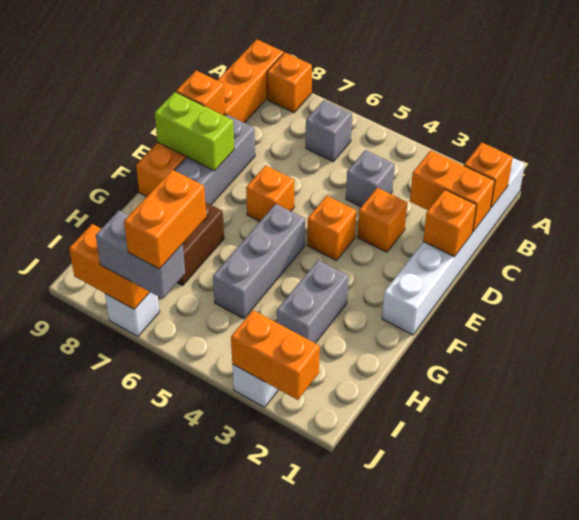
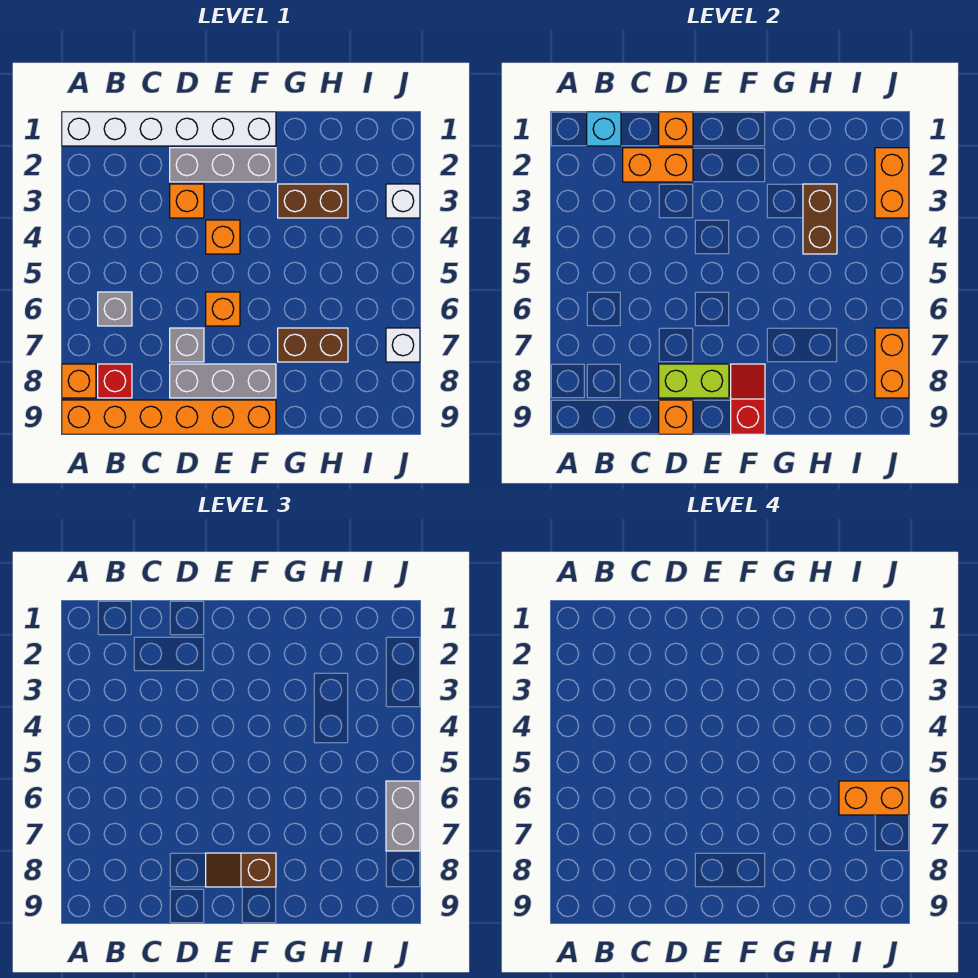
orange 1x1 brick [464,142,513,208] -> cyan 1x1 brick [587,112,621,146]
none -> red 1x1 brick [98,364,132,398]
orange 1x2 brick [410,150,495,232] -> orange 1x2 brick turned to [623,148,693,182]
grey 1x1 brick [346,150,395,207] -> grey 1x1 brick moved to [170,328,204,362]
lime 1x2 brick [155,92,234,171] -> lime 1x2 brick turned to [659,364,729,398]
none -> brown 1x2 slope [206,853,276,887]
grey 1x3 brick [213,204,305,319] -> grey 1x3 brick moved to [170,148,276,182]
none -> red 1x2 slope [731,364,765,434]
grey 1x2 brick [277,260,349,343] -> brown 1x2 brick [278,184,348,218]
none -> brown 1x2 brick [803,184,837,254]

